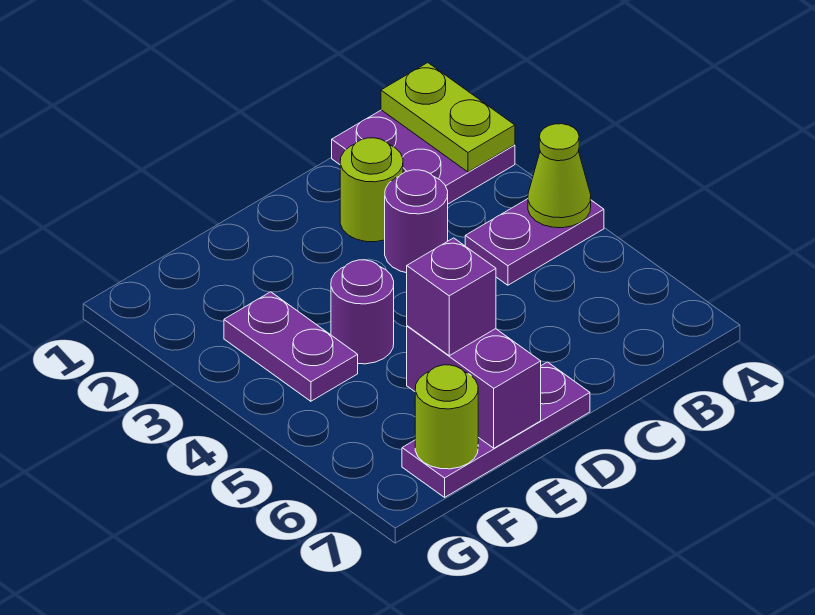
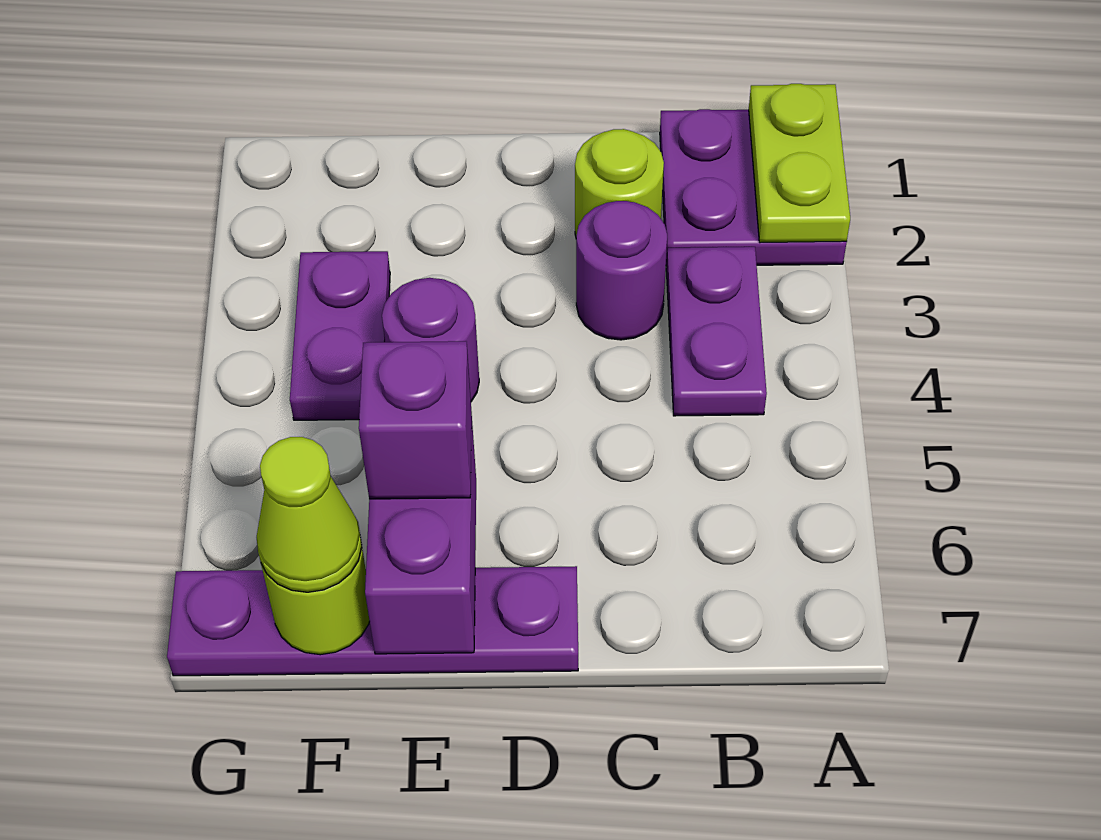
purple 1x2 plate [465,199,604,285] -> purple 1x2 plate turned to [666,247,767,416]
lime 1x1 cone [528,124,591,228] -> lime 1x1 cone moved to [257,437,362,592]
purple 1x3 plate [402,362,590,497] -> purple 1x4 plate [167,566,578,676]

